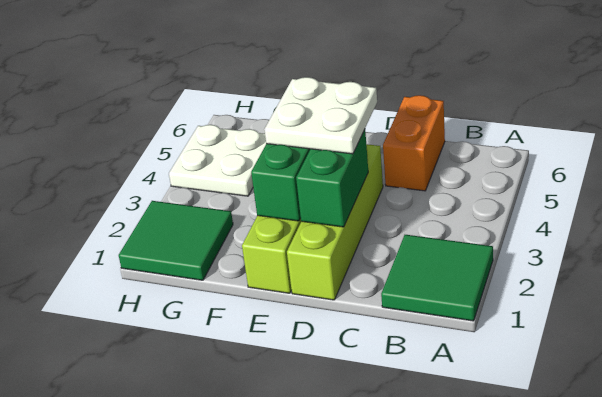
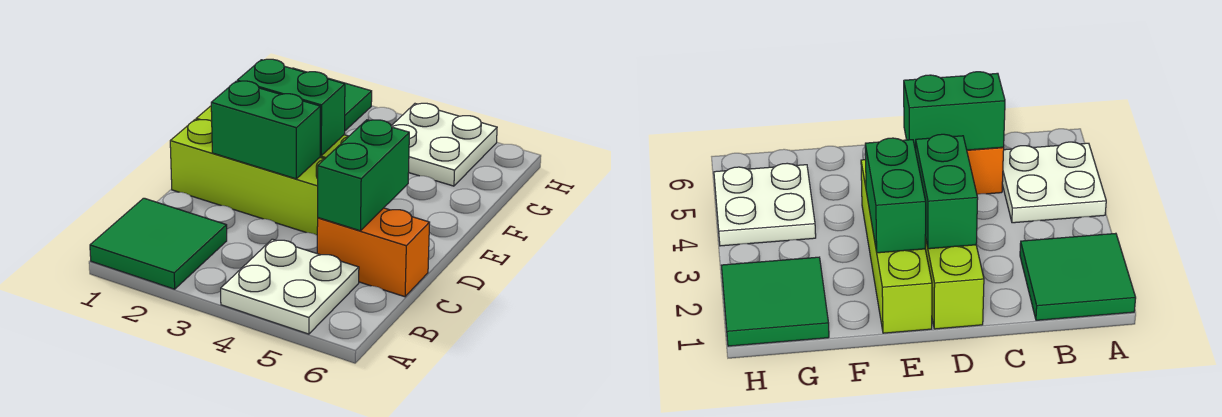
none -> green 1x2 brick [318,120,409,231]
white 2x2 plate [264,77,377,154] -> white 2x2 plate moved to [221,239,359,334]

